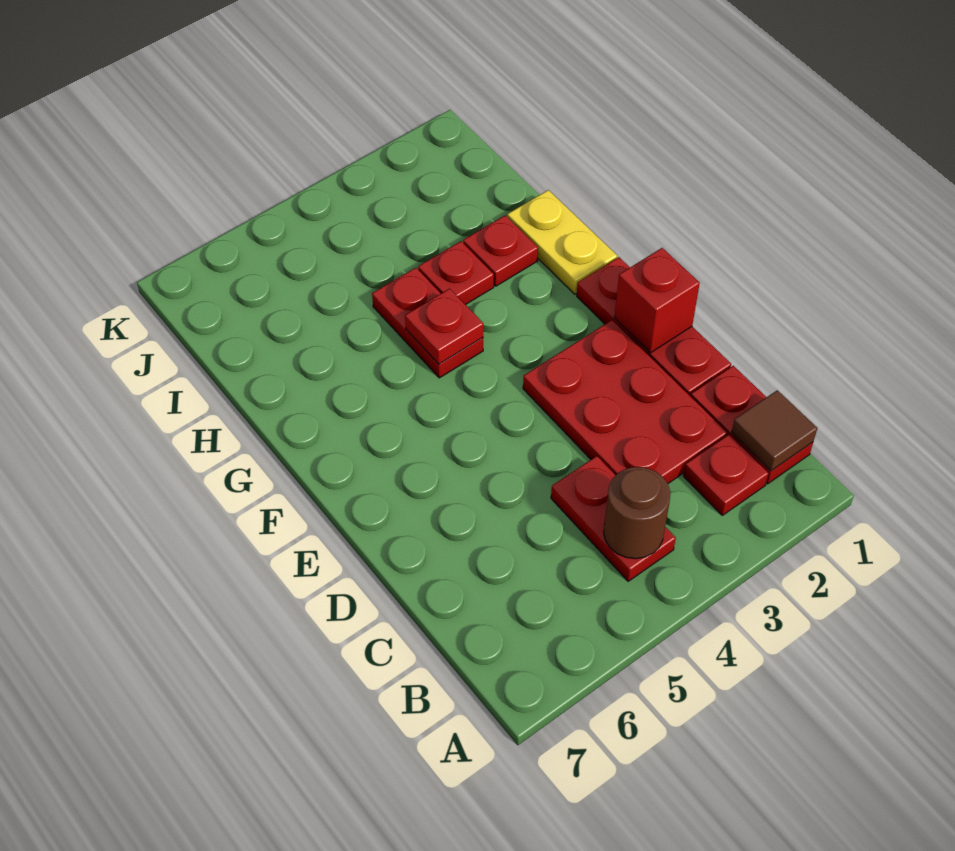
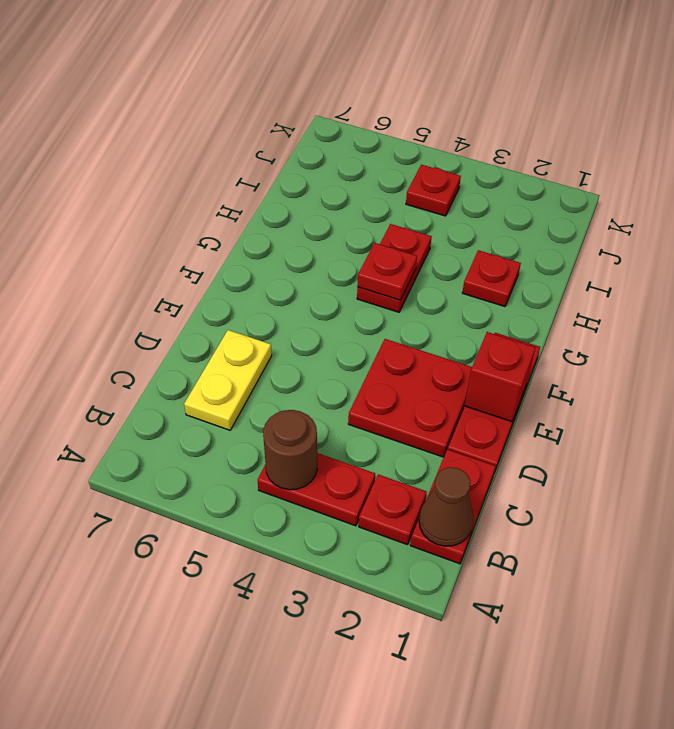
brown 1x1 tile [732,390,817,471] -> brown 1x1 cone [419,467,474,546]
red 1x2 plate [551,456,676,581] -> red 1x2 plate turned to [257,453,375,526]
red 2x3 plate [523,320,727,483] -> red 2x2 plate [348,339,472,457]
yellow 1x2 plate [507,190,617,294] -> yellow 1x2 plate moved to [184,330,272,430]
red 1x1 plate [418,241,494,305] -> red 1x1 plate moved to [406,165,461,216]

